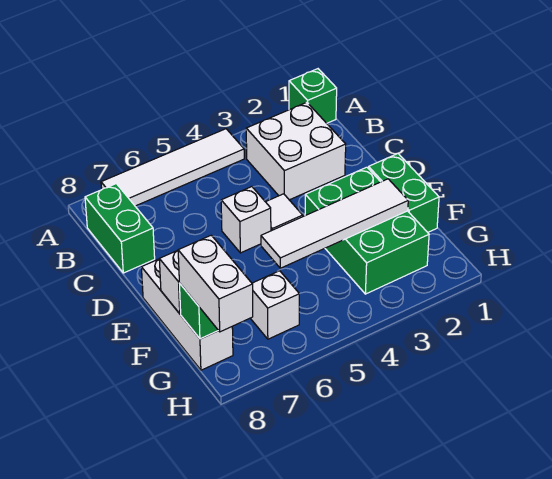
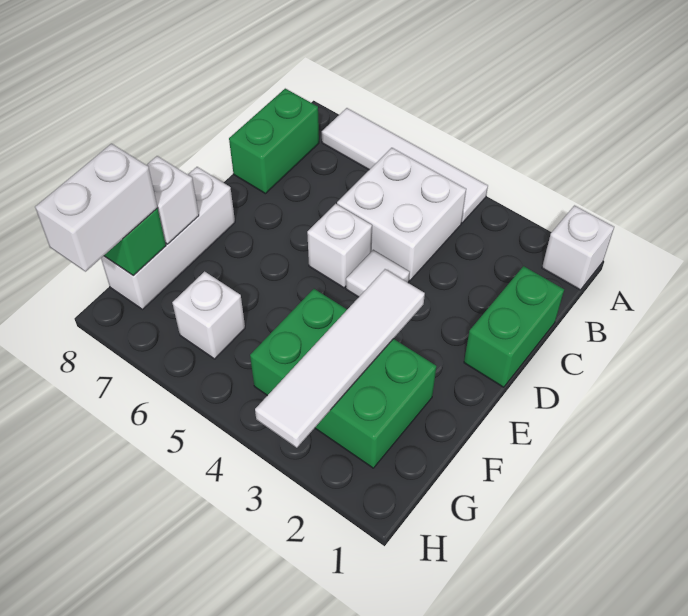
green 1x1 brick [289,69,337,123] -> white 1x1 brick [542,206,614,290]
white 2x2 brick [246,102,346,200] -> white 2x2 brick moved to [337,148,466,281]
green 1x2 brick [368,154,439,232] -> green 1x2 brick moved to [464,266,564,387]
green 2x3 brick [305,167,429,294] -> green 2x3 brick turned to [250,289,436,468]
white 1x4 tile [261,179,408,268] -> white 1x4 tile turned to [255,269,425,448]

